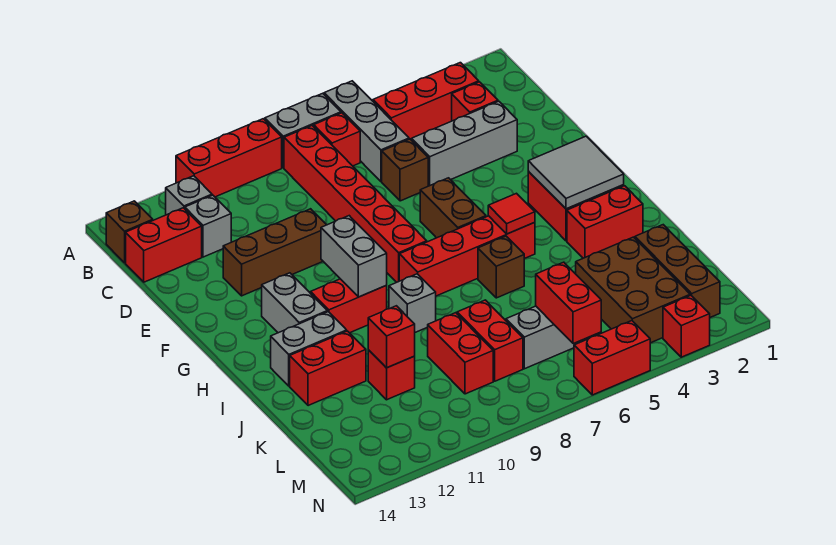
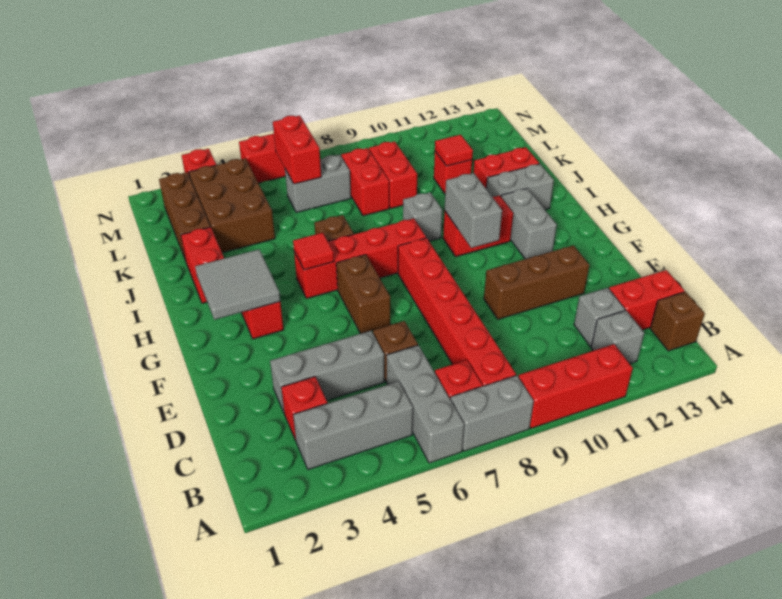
red 1x3 brick [373,63,479,139] -> grey 1x3 brick [293,381,413,469]
red 1x2 brick [567,186,643,258] -> red 1x2 brick turned to [181,227,224,303]
red 1x1 brick [368,306,415,368] -> red 1x1 tile [435,135,473,166]

